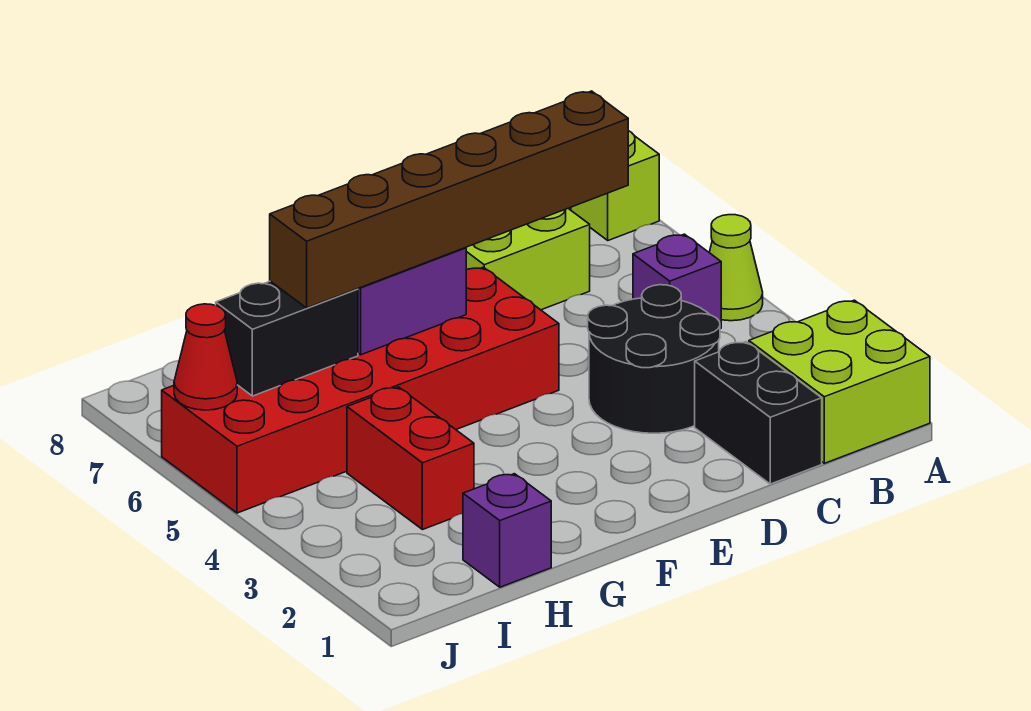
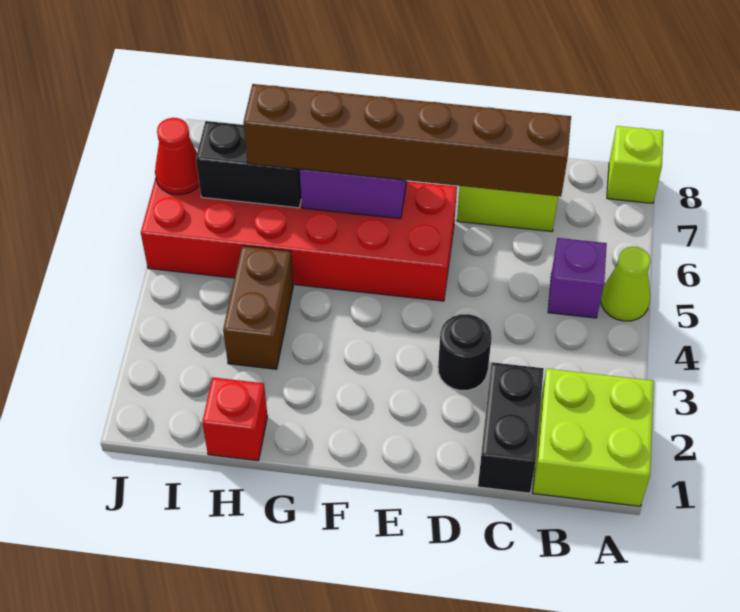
black 2x2 round brick [588,285,720,433] -> black 1x1 round brick [438,314,492,390]
purple 1x1 brick [463,474,551,587] -> red 1x1 brick [202,377,268,461]
red 1x2 brick [347,387,474,530] -> brown 1x2 brick [223,246,293,369]

